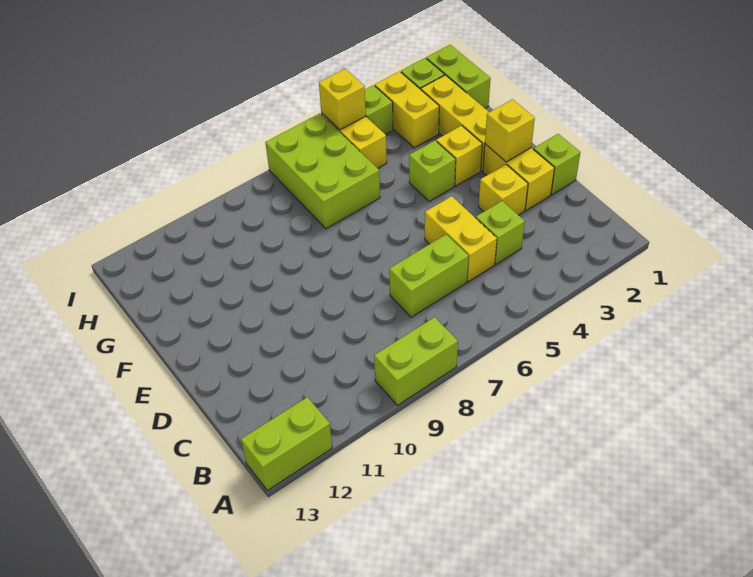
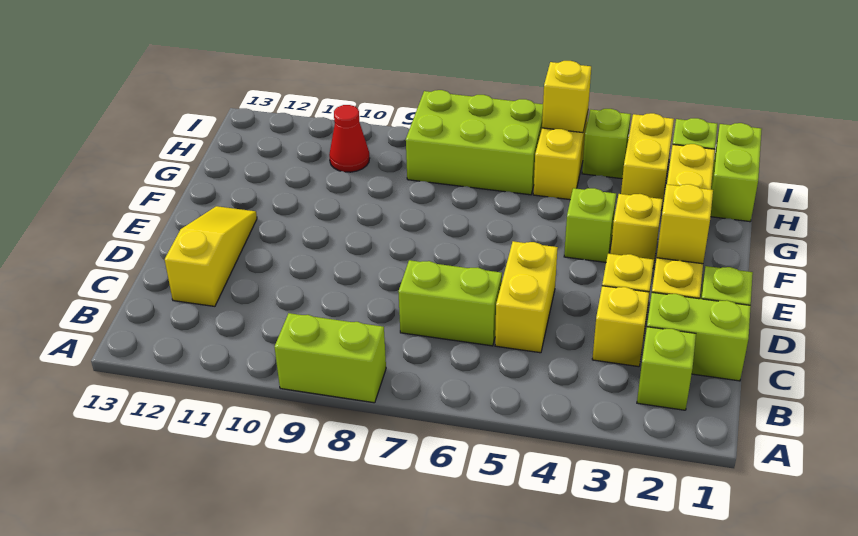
lime 1x2 brick [241,397,332,490] -> lime 1x2 brick moved to [647,292,751,381]
none -> yellow 1x1 brick [592,286,649,367]
lime 1x1 brick [476,201,525,264] -> lime 1x1 brick moved to [637,327,696,410]
none -> yellow 1x3 slope [165,206,257,306]
lime 2x3 brick [265,113,380,229] -> lime 2x3 brick turned to [406,90,543,195]
none -> red 1x1 cone [329,105,370,172]

